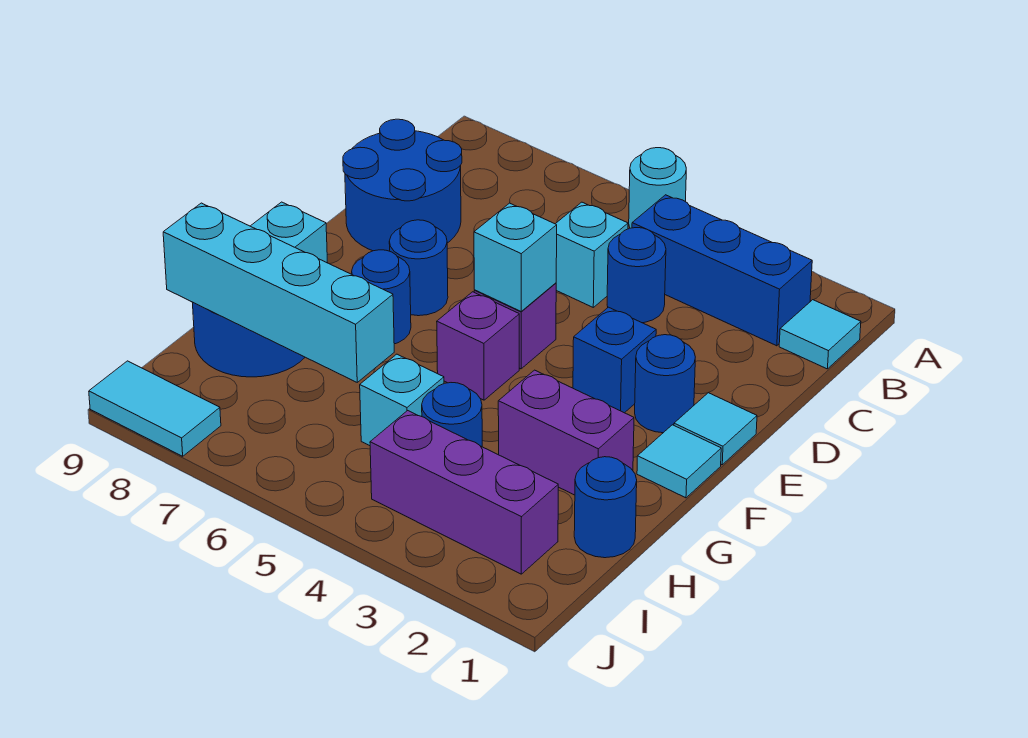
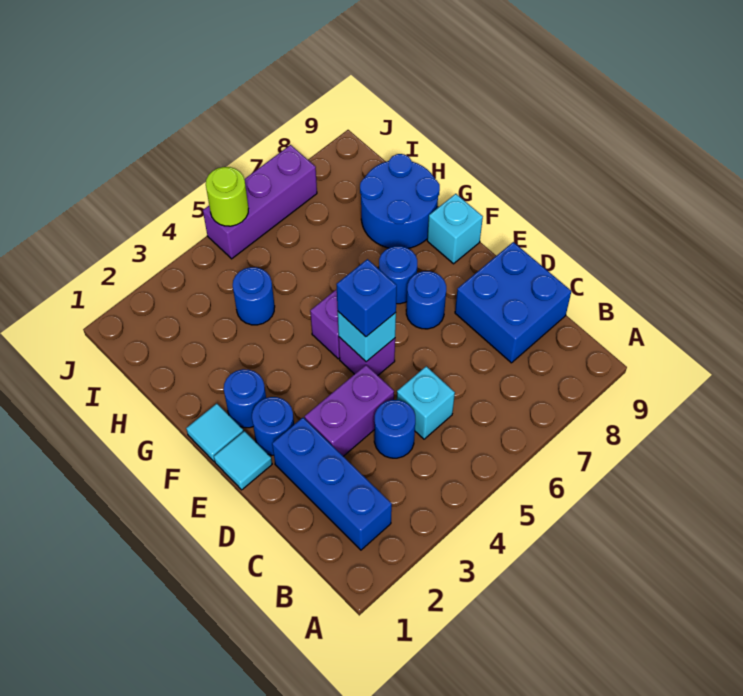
cyan 1x1 round brick [629,148,686,228] -> none
cyan 1x1 tile [779,300,861,369] -> none
blue 1x3 brick [632,195,812,346] -> blue 1x3 brick turned to [272,418,392,550]
blue 2x2 round brick [343,119,462,251] -> blue 2x2 brick [455,242,571,363]
blue 1x1 brick [573,307,656,413] -> blue 1x1 brick moved to [336,259,397,337]
purple 1x2 brick [498,370,634,495] -> purple 1x2 brick moved to [305,365,394,456]
blue 1x1 round brick [574,457,637,558] -> blue 1x1 round brick moved to [224,369,266,428]
cyan 1x1 brick [360,354,444,446] -> none
cyan 1x4 brick [163,203,394,382] -> none
purple 1x3 brick [370,411,558,574] -> purple 1x3 brick moved to [203,145,317,259]
none -> lime 1x1 round brick [206,167,248,226]
cyan 1x2 tile [89,361,221,456] -> none

